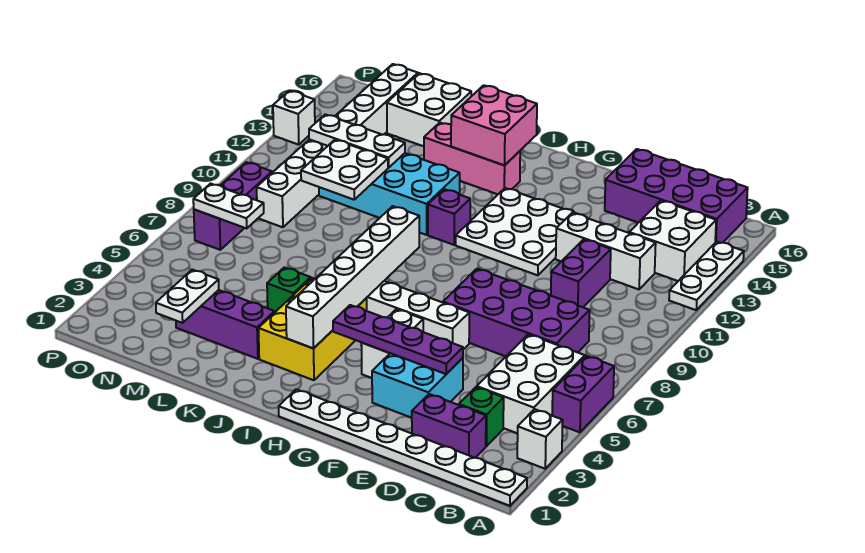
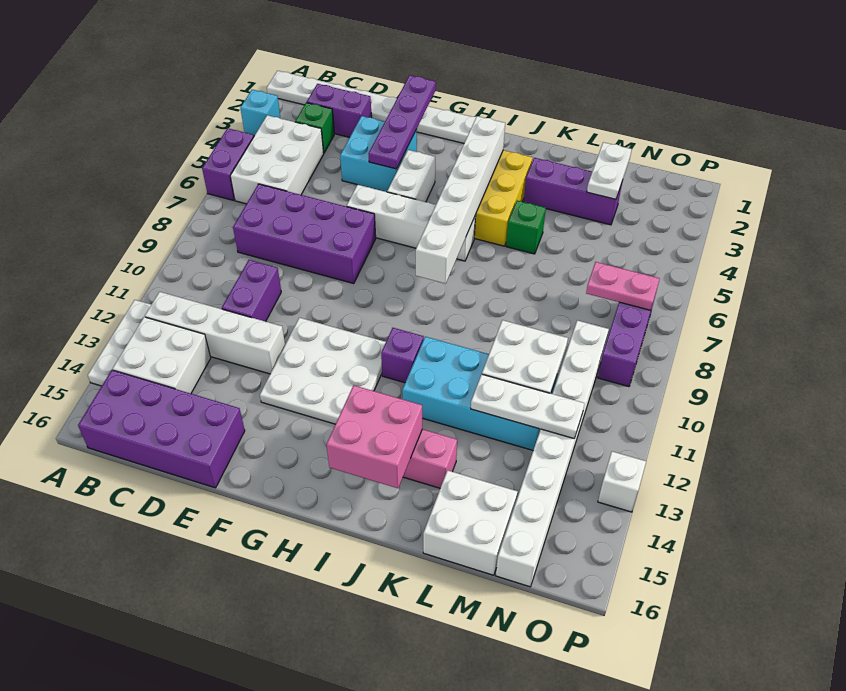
white 1x1 brick [517,409,563,469] -> cyan 1x1 brick [240,90,280,136]
white 1x3 brick [556,213,656,289] -> white 1x4 brick [145,292,285,374]
purple 1x4 plate [333,305,463,374] -> purple 1x4 plate turned to [369,75,436,169]
white 1x2 plate [193,184,264,228] -> pink 1x2 plate [586,262,660,310]

